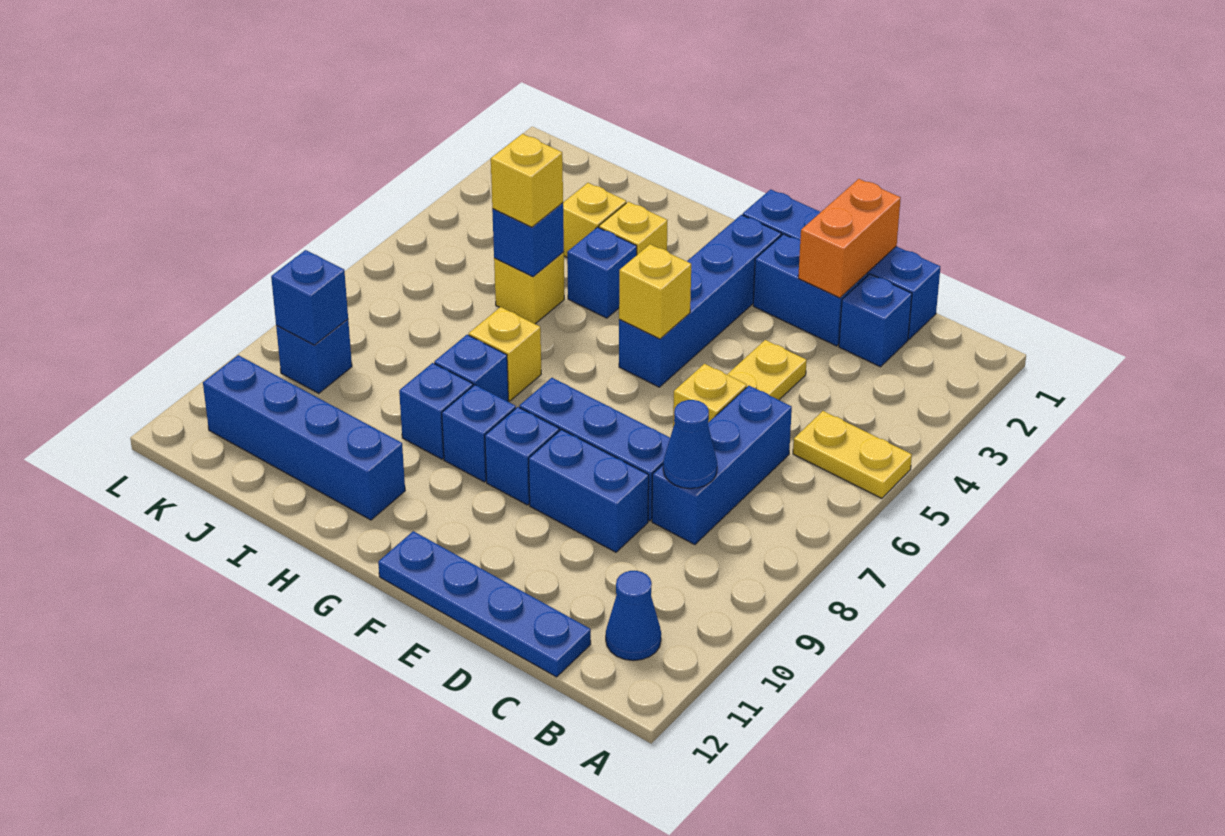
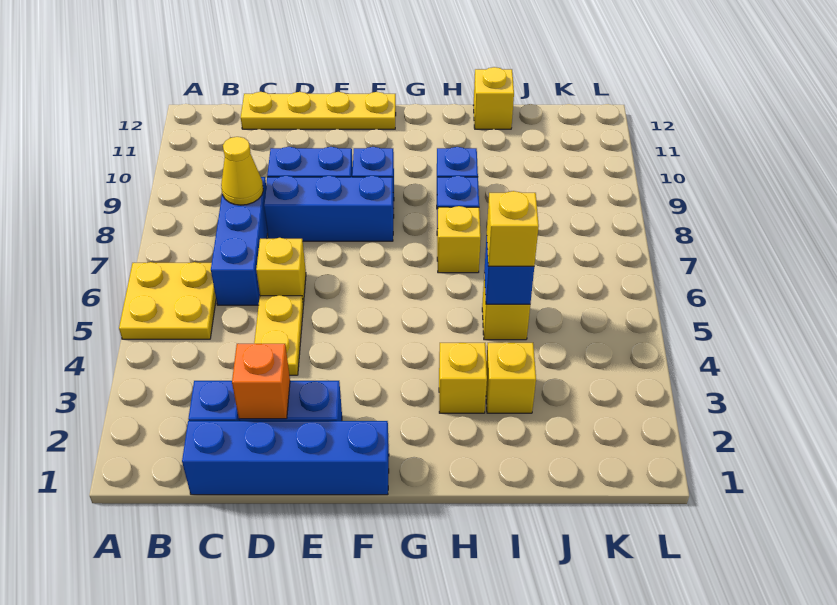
yellow 1x2 plate [793,411,912,498] -> yellow 2x2 plate [119,262,216,339]
blue 1x1 cone [606,571,661,660] -> none
blue 1x1 cone [663,400,717,489] -> yellow 1x1 cone [221,137,263,205]
blue 1x4 plate [378,531,591,677] -> yellow 1x4 plate [241,92,396,129]
orange 1x2 brick [798,179,901,298] -> orange 1x1 brick [232,343,290,419]
blue 1x4 brick [619,215,781,387] -> none
yellow 1x1 brick [619,244,691,339] -> yellow 1x1 brick moved to [473,67,514,129]
blue 1x1 brick [442,385,516,482] -> none
blue 1x1 brick [567,227,637,318] -> none
blue 1x4 brick [203,355,405,520] -> none
blue 1x1 brick [276,319,352,393] -> none
blue 1x1 brick [271,250,348,345] -> none

